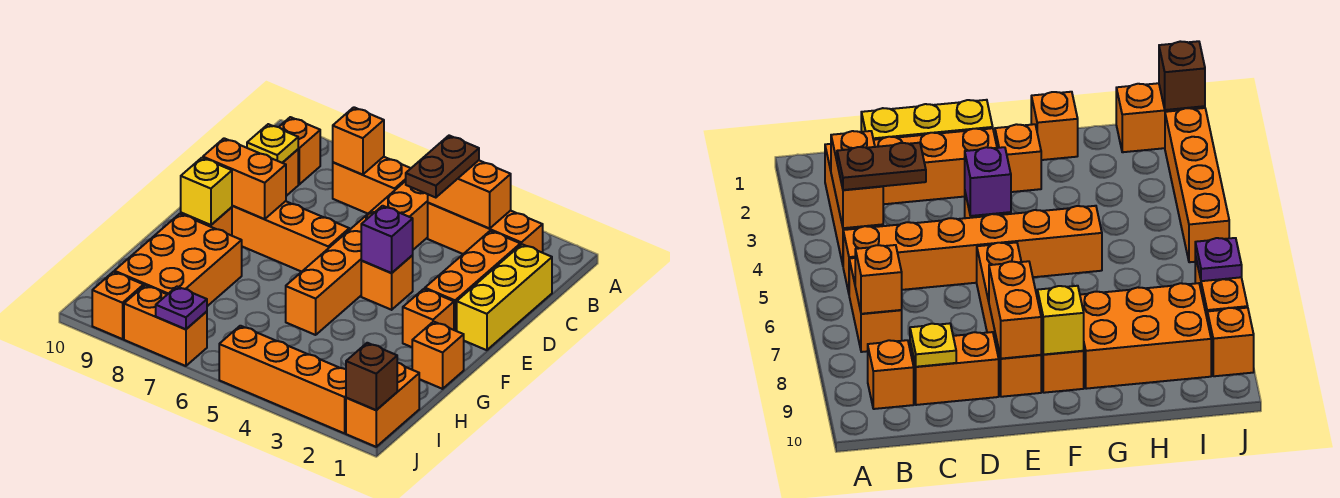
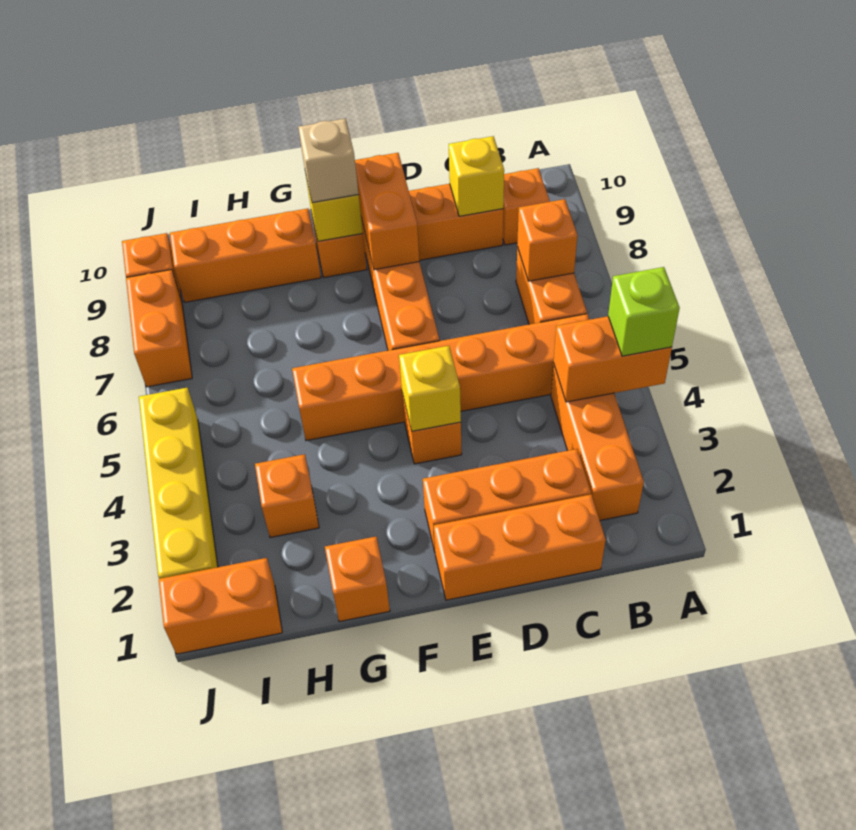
none -> lime 1x1 brick [608,267,680,356]
orange 1x2 brick [428,160,511,229] -> orange 1x2 brick turned to [554,316,672,402]
brown 1x2 plate [406,136,479,198] -> none
yellow 1x3 brick [457,244,552,350] -> orange 1x3 brick [434,494,606,600]
yellow 1x1 plate [247,124,298,163] -> yellow 1x1 brick [449,136,504,216]
purple 1x1 brick [361,206,413,273] -> yellow 1x1 brick [399,346,461,431]
orange 1x1 brick [403,289,454,347] -> orange 1x1 brick moved to [255,454,319,538]
none -> tan 1x1 brick [298,118,359,203]
orange 2x3 brick [114,214,242,306] -> orange 1x3 brick [170,209,321,302]
brown 1x1 brick [346,343,397,410] -> none
orange 1x4 brick [219,326,346,433] -> yellow 1x4 brick [139,388,218,579]
purple 1x1 plate [156,287,207,329] -> none

